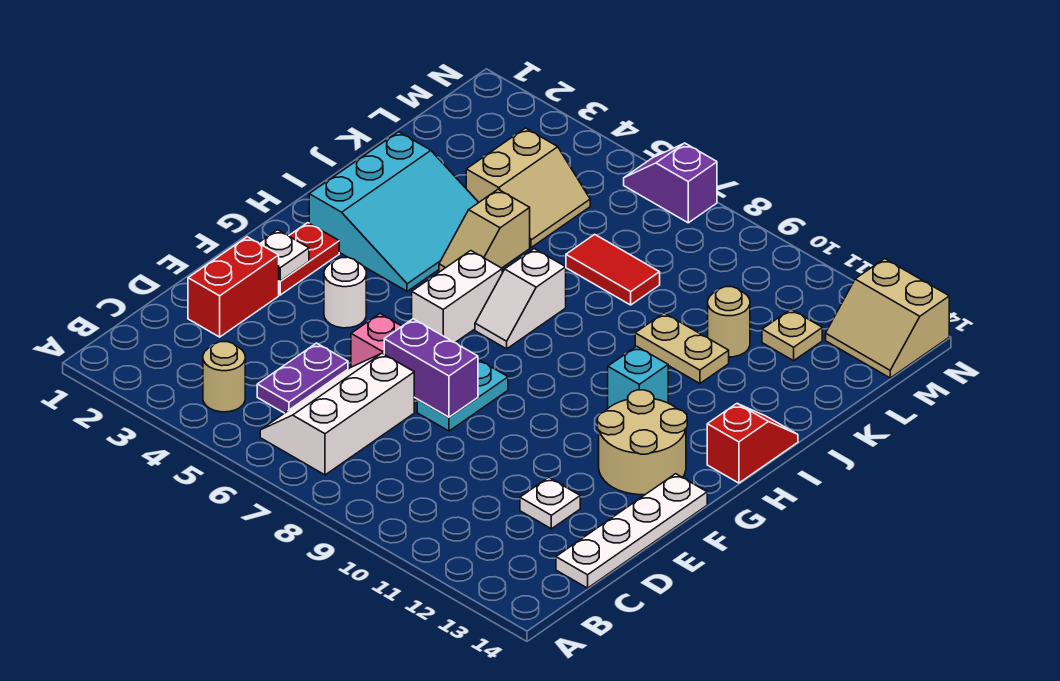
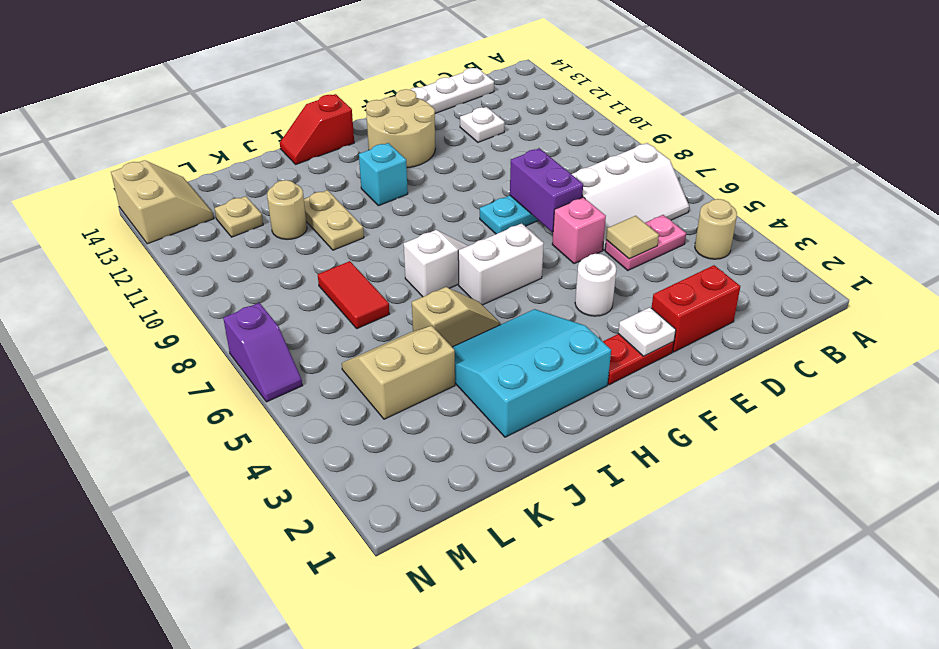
purple 1x2 plate [257,343,348,413] -> pink 1x2 plate [605,215,686,270]
none -> tan 1x1 tile [606,216,659,259]

